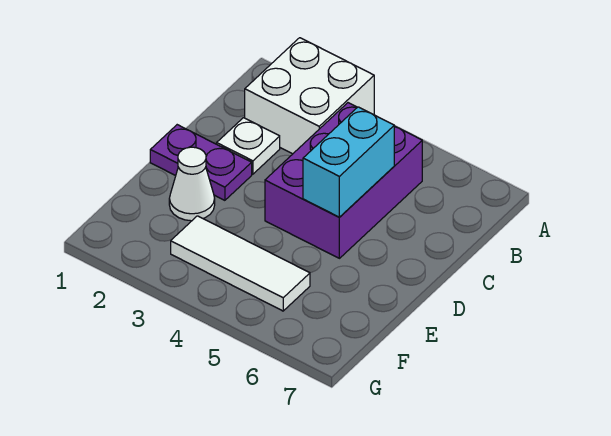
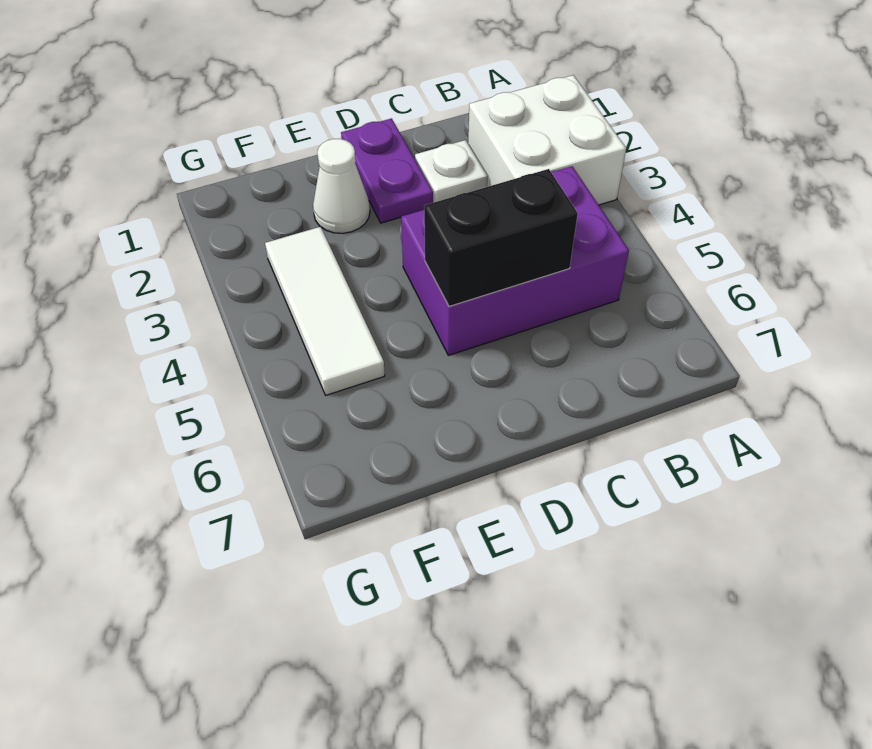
cyan 1x2 brick [303,107,394,217] -> black 1x2 brick [424,169,578,306]

